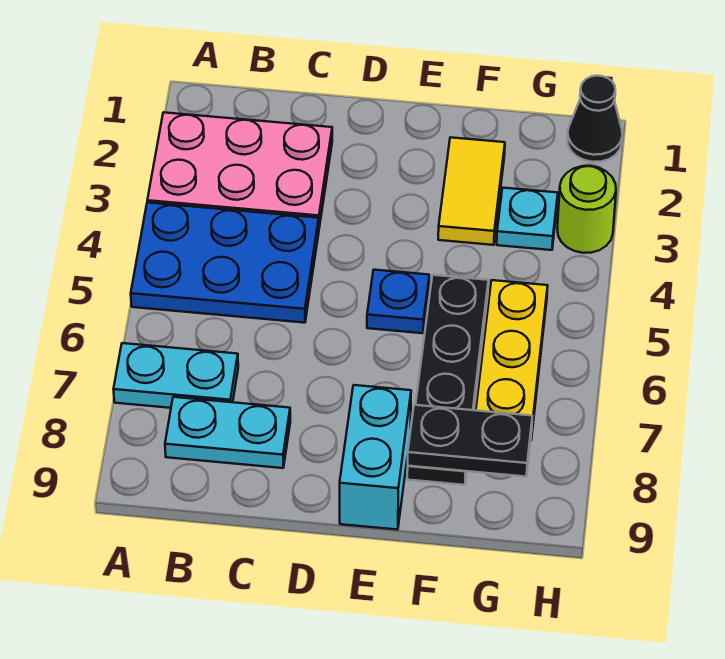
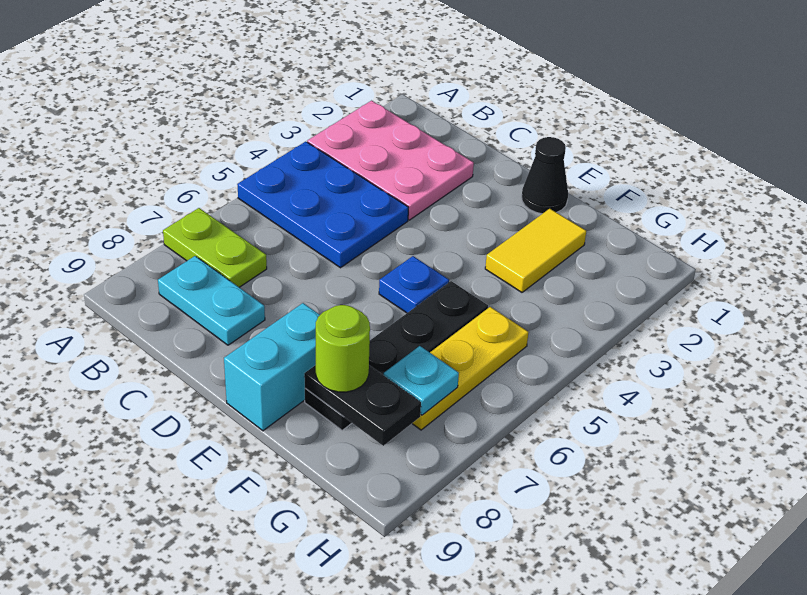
cyan 1x2 plate [113,343,238,408] -> lime 1x2 plate [163,208,267,287]
cyan 1x1 plate [497,188,558,250] -> cyan 1x1 plate moved to [384,346,459,415]
black 1x1 cone [567,76,622,162] -> black 1x1 cone moved to [522,137,568,214]
lime 1x1 round brick [557,166,616,253] -> lime 1x1 round brick moved to [316,305,370,392]

